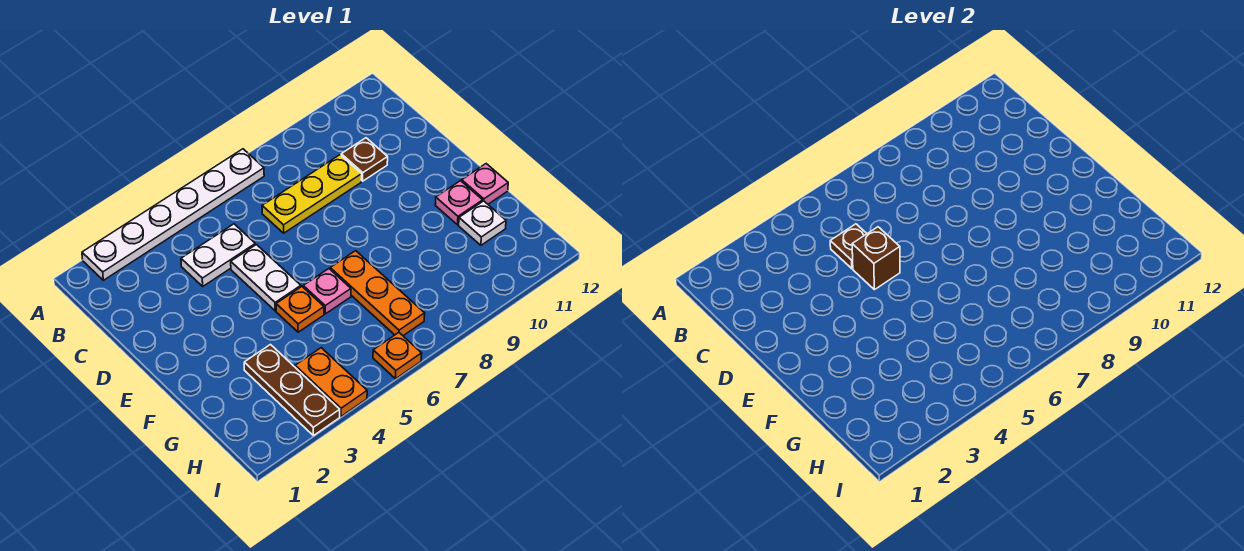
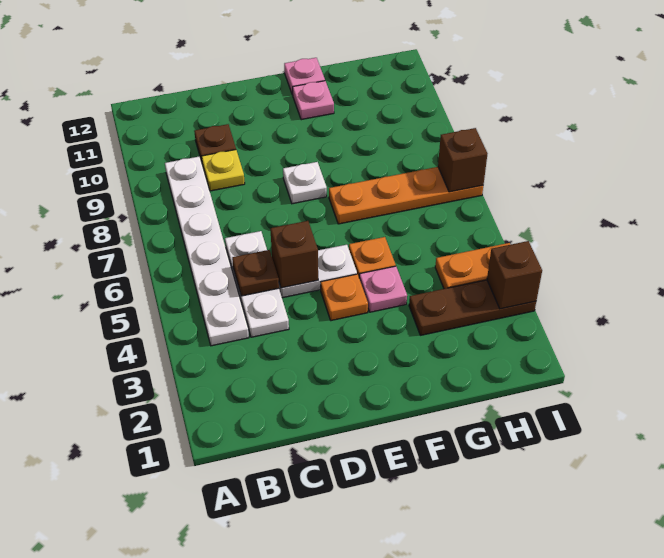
white 1x6 plate [82,149,264,280] -> white 1x6 plate moved to [165,156,249,346]
white 1x2 plate [181,224,255,286] -> white 1x3 plate [225,231,289,337]
yellow 1x3 plate [262,155,362,233] -> yellow 1x1 plate [202,150,245,191]
pink 1x1 plate [303,269,351,314] -> pink 1x1 plate moved to [359,266,407,312]
orange 1x3 plate [330,251,425,336] -> orange 1x4 plate [329,167,483,224]
white 1x1 plate [459,201,506,245] -> white 1x1 plate moved to [283,162,327,204]
none -> brown 1x1 brick [487,241,542,309]
orange 1x1 plate [373,333,422,379] -> orange 1x1 plate moved to [321,274,368,321]
none -> brown 1x1 brick [438,128,487,192]

